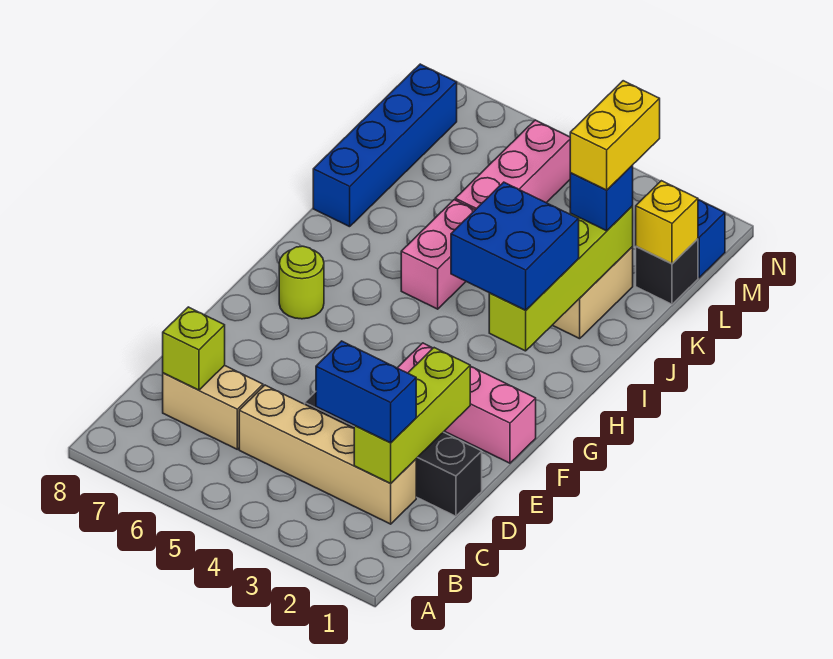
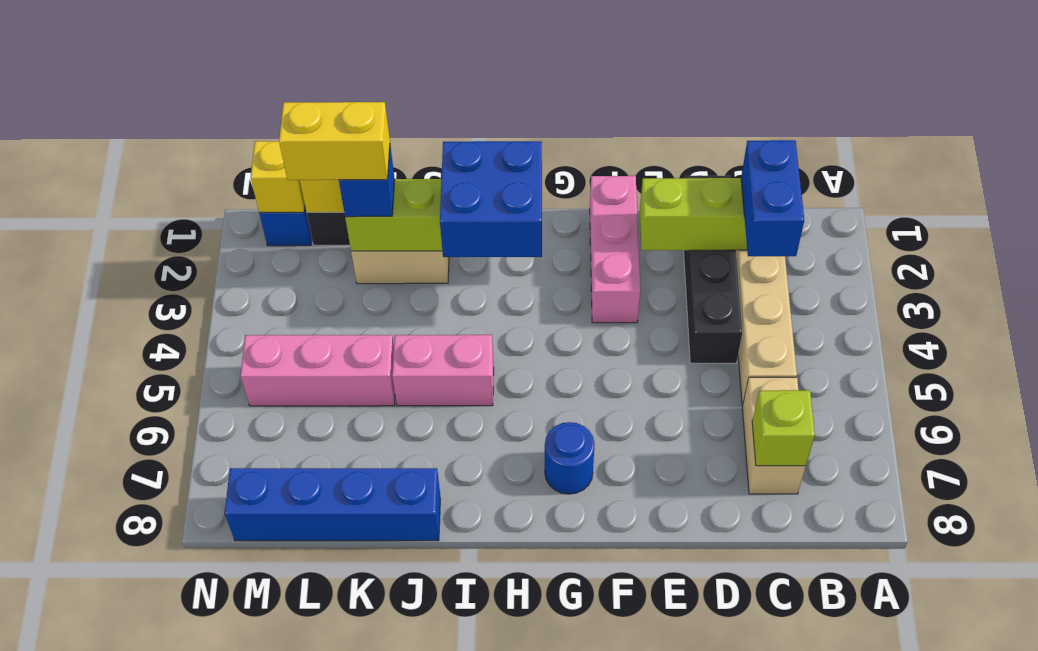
lime 1x1 round brick [279,246,324,319] -> blue 1x1 round brick [545,422,594,494]
none -> yellow 1x1 brick [251,141,305,212]

